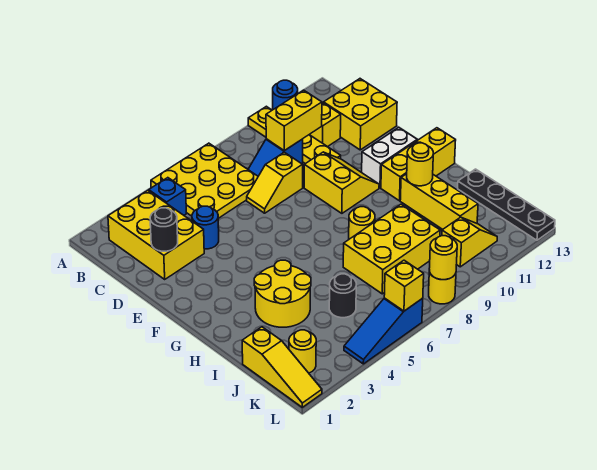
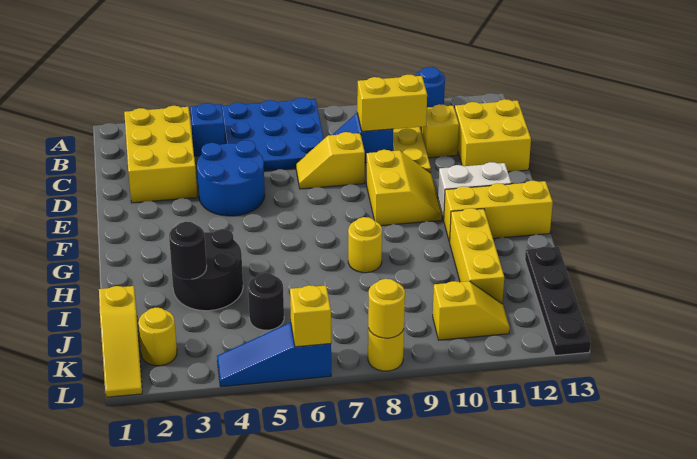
yellow 3x3 plate [151,143,258,218] -> blue 3x3 plate [222,98,324,171]
black 1x1 round brick [150,208,178,251] -> black 1x1 round brick moved to [169,222,207,279]
blue 1x1 round brick [192,206,219,249] -> blue 2x2 round brick [197,140,265,216]
yellow 2x2 round brick [254,260,311,327] -> black 2x2 round brick [172,229,243,311]
yellow 1x1 round brick [407,143,433,186] -> none
yellow 2x3 brick [343,204,440,294] -> none

